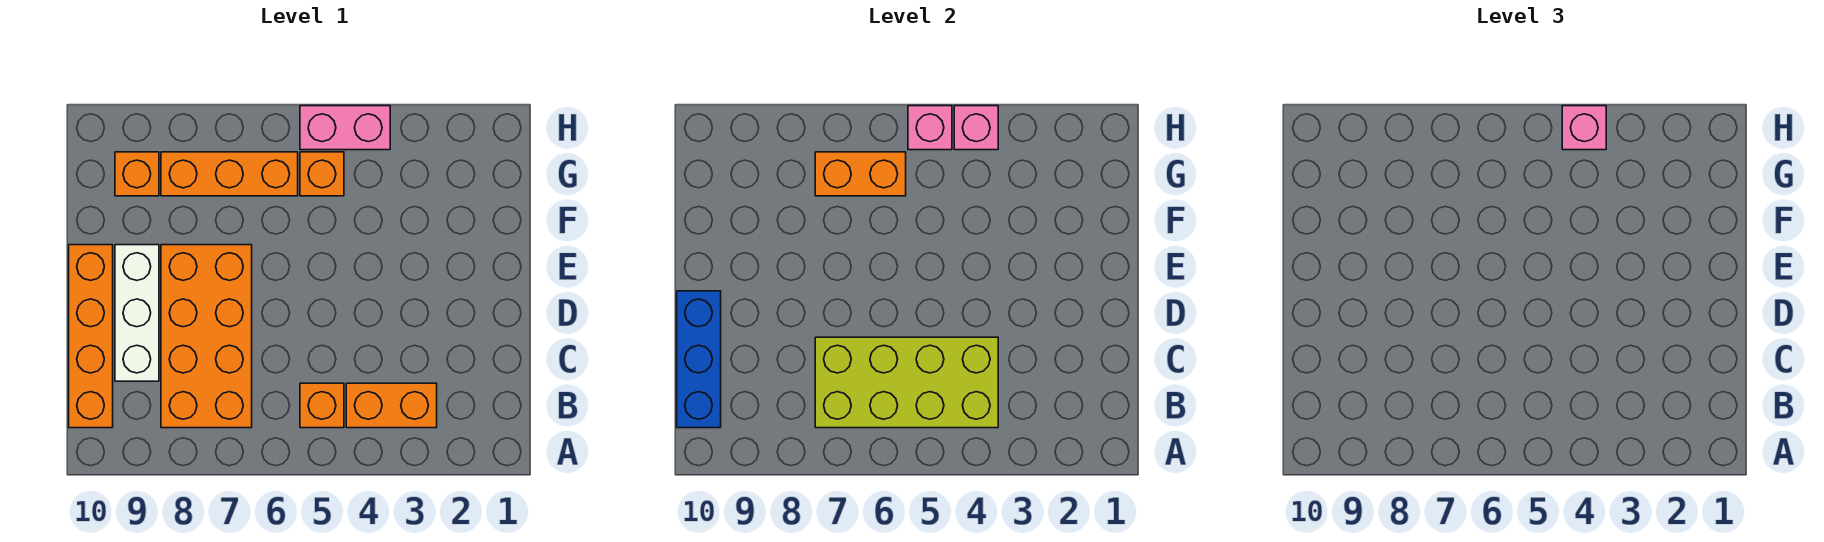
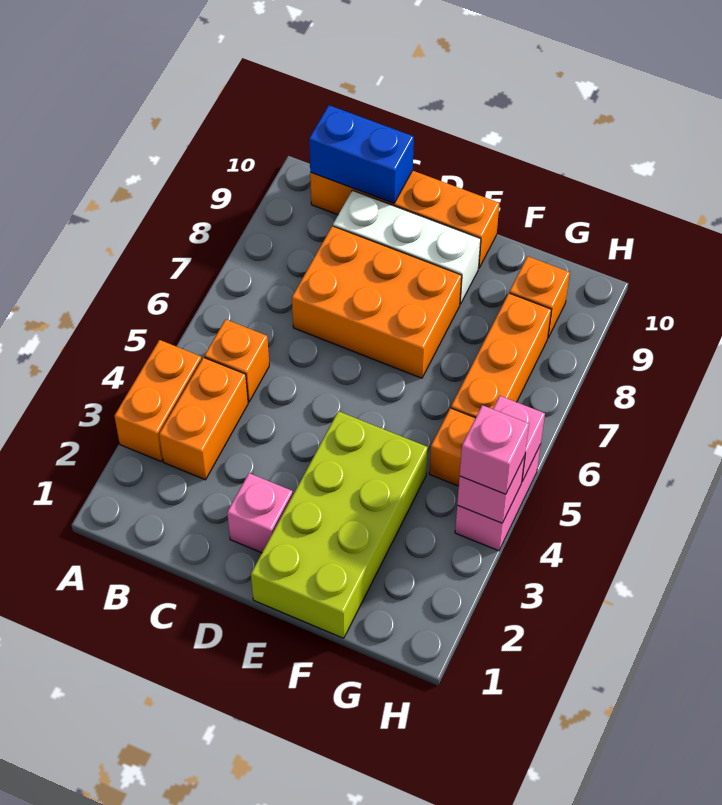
lime 2x4 brick [815,337,998,428] -> lime 2x4 brick moved to [251,411,428,638]
orange 2x4 brick [161,245,252,428] -> orange 2x3 brick [292,226,462,378]
blue 1x3 brick [677,291,721,428] -> blue 1x2 brick [309,105,414,204]
none -> pink 1x1 brick [227,473,293,553]
orange 1x2 brick [815,152,906,196] -> orange 1x2 brick moved to [114,340,202,461]

